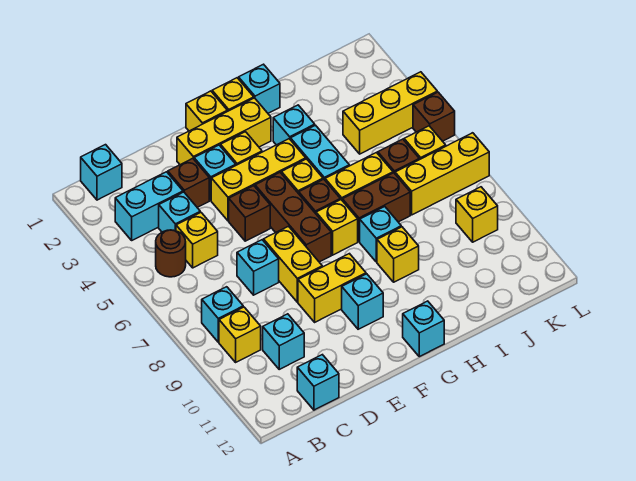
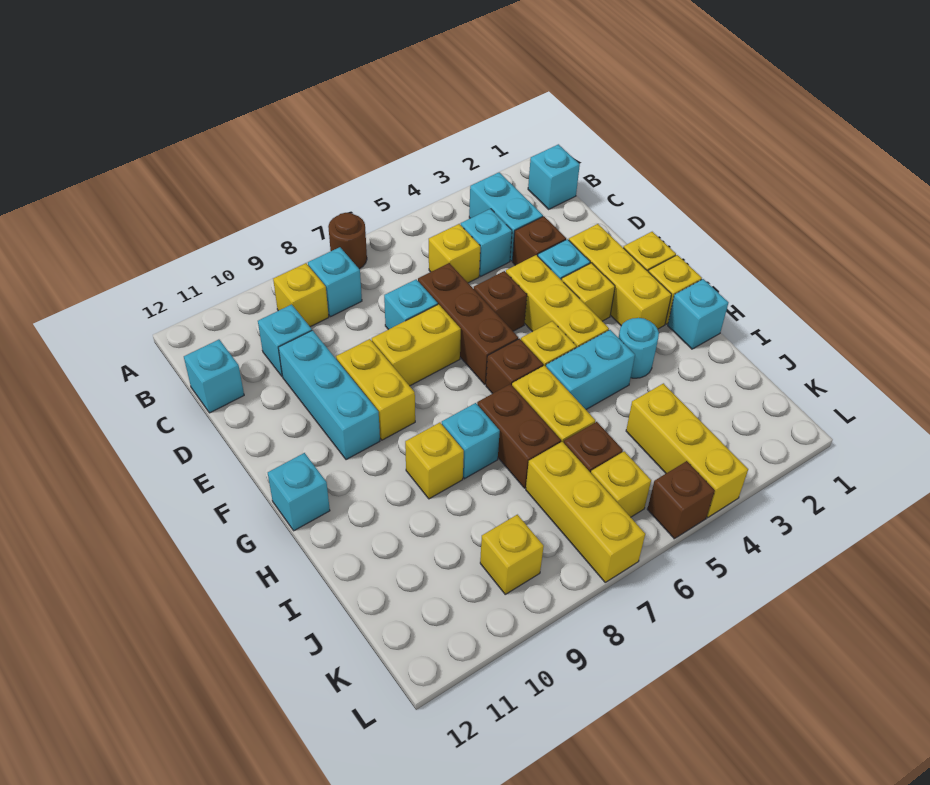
brown 1x1 round brick [156,230,186,277] -> brown 1x1 round brick moved to [328,213,367,269]
brown 1x3 brick [255,173,331,262] -> brown 1x3 brick turned to [418,263,518,384]
cyan 1x1 brick [342,274,383,329] -> cyan 1x3 brick [278,330,380,460]
yellow 1x1 brick [316,200,358,255] -> none
cyan 1x1 brick [273,105,315,145] -> cyan 1x1 round brick [619,318,659,378]

